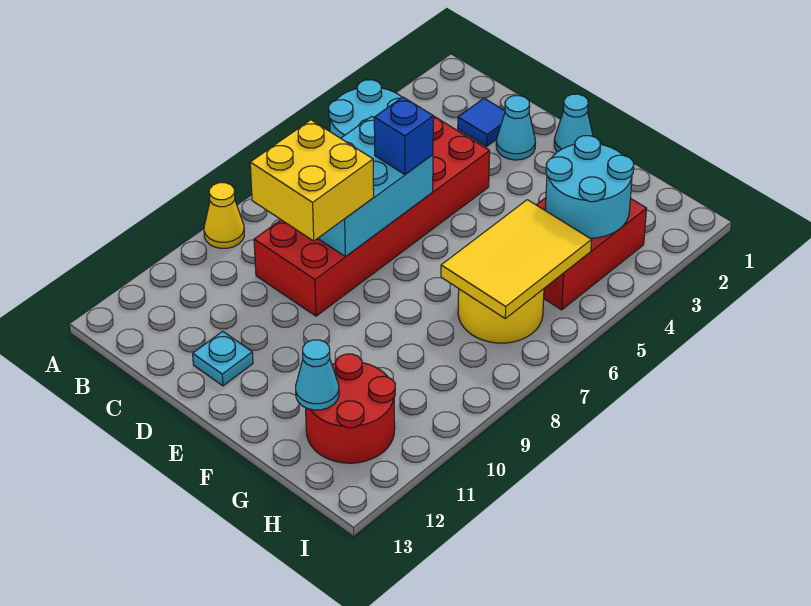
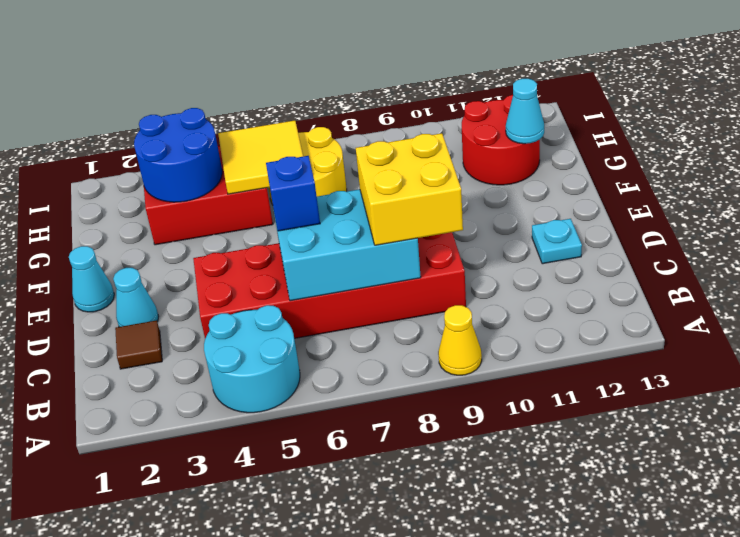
blue 1x1 tile [458,98,505,146] -> brown 1x1 tile [115,320,162,369]
cyan 2x2 round brick [546,136,634,238] -> blue 2x2 round brick [134,108,222,202]
yellow 2x3 tile [441,200,592,318] -> yellow 2x2 tile [218,120,303,194]

